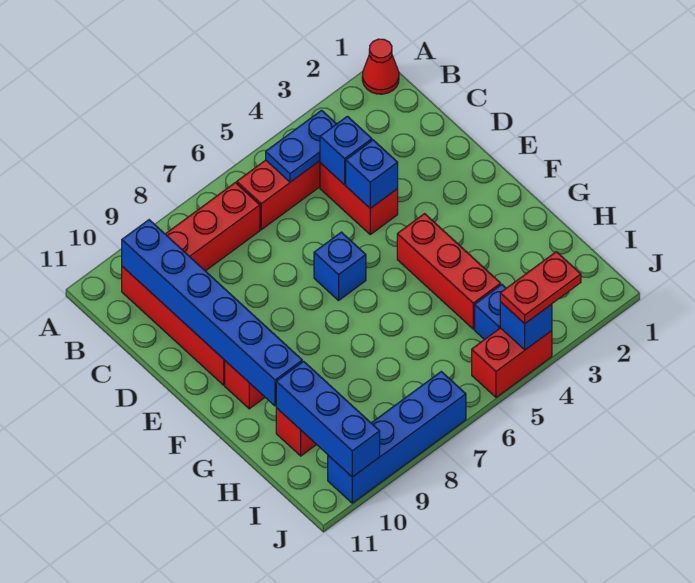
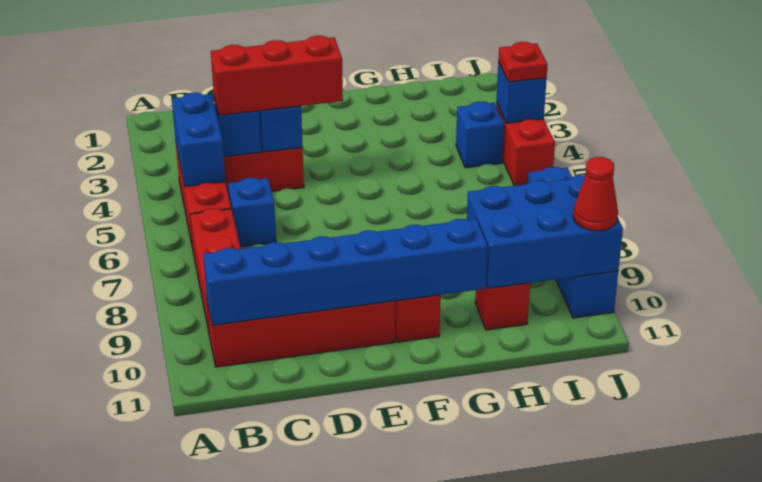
red 1x1 cone [362,39,399,94] -> red 1x1 cone moved to [573,157,618,231]
blue 1x2 plate [266,110,336,182] -> blue 1x2 brick [172,93,225,187]
blue 1x1 brick [314,232,366,300] -> blue 1x1 brick moved to [228,178,276,247]
red 1x3 brick [397,214,501,329] -> red 1x3 brick moved to [211,36,343,115]
blue 1x3 brick [276,361,380,477] -> blue 2x3 brick [467,175,623,288]
red 1x2 plate [500,252,581,324] -> red 1x1 plate [498,42,548,82]

